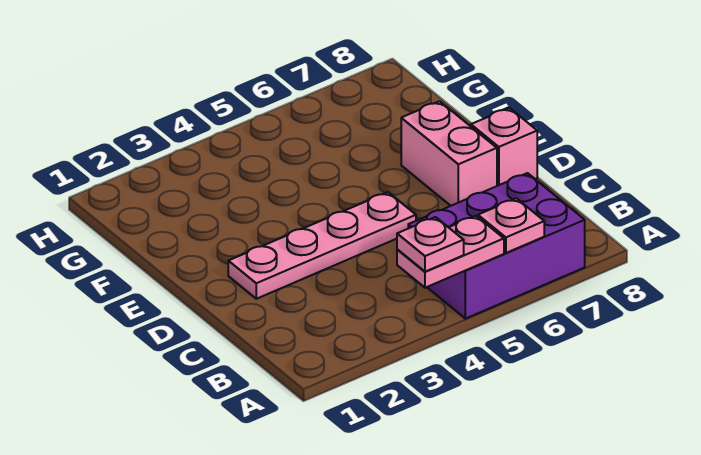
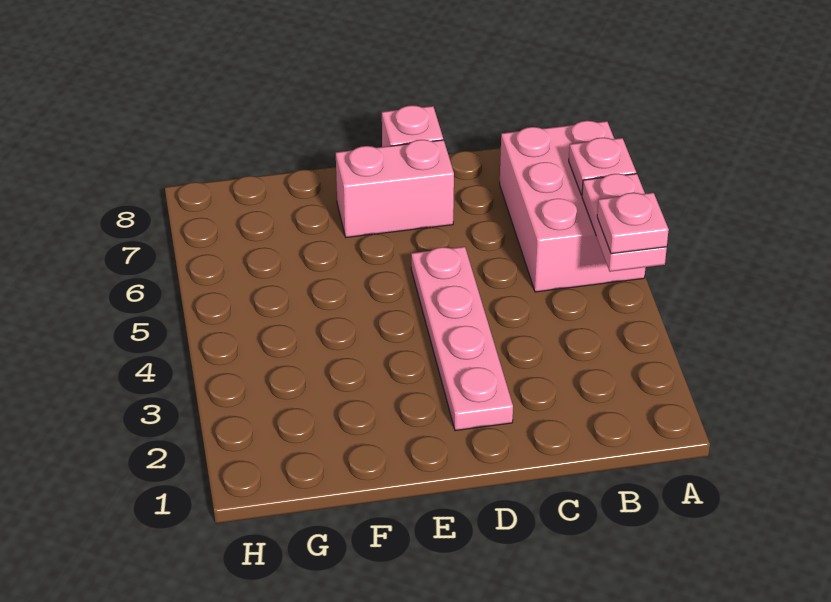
purple 2x3 brick [408,173,585,319] -> pink 2x3 brick [500,121,646,292]

